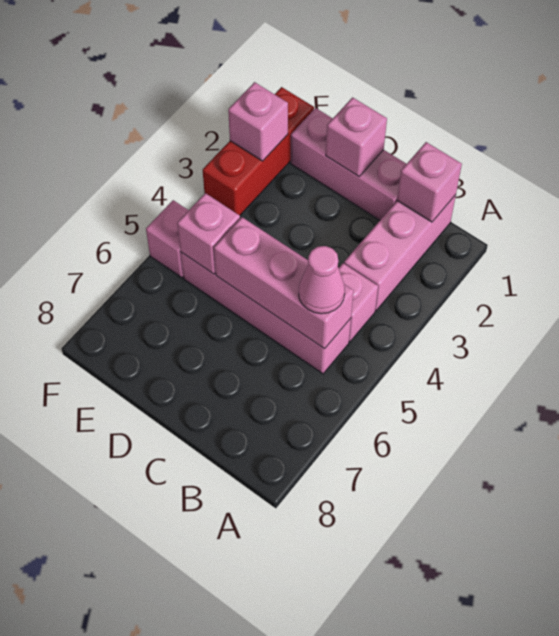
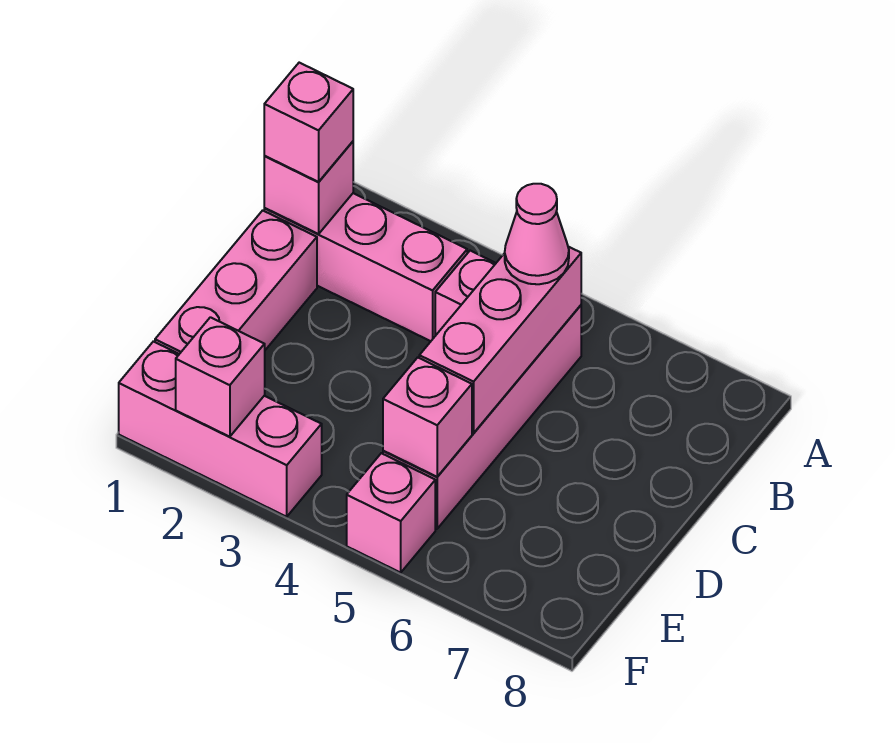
pink 1x1 brick [326,97,387,176] -> pink 1x1 brick moved to [264,63,353,182]
red 1x3 brick [203,87,314,215] -> pink 1x3 brick [119,341,322,517]

